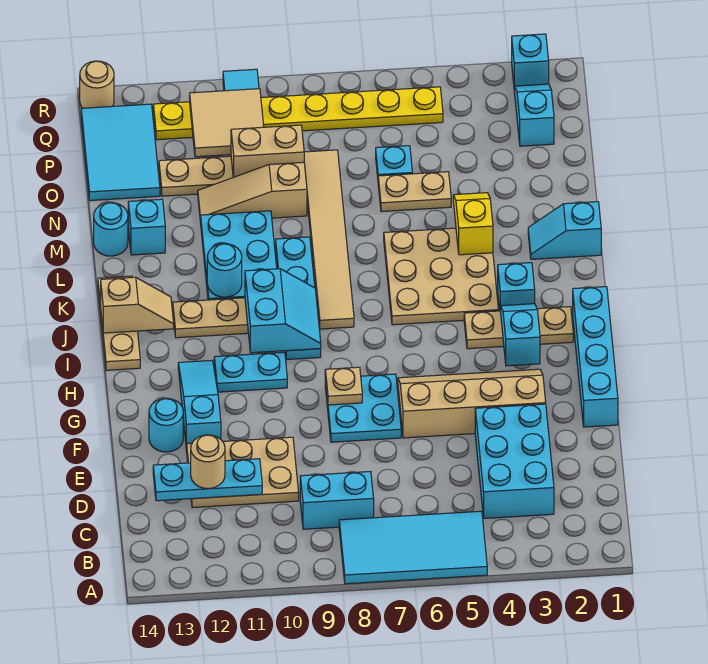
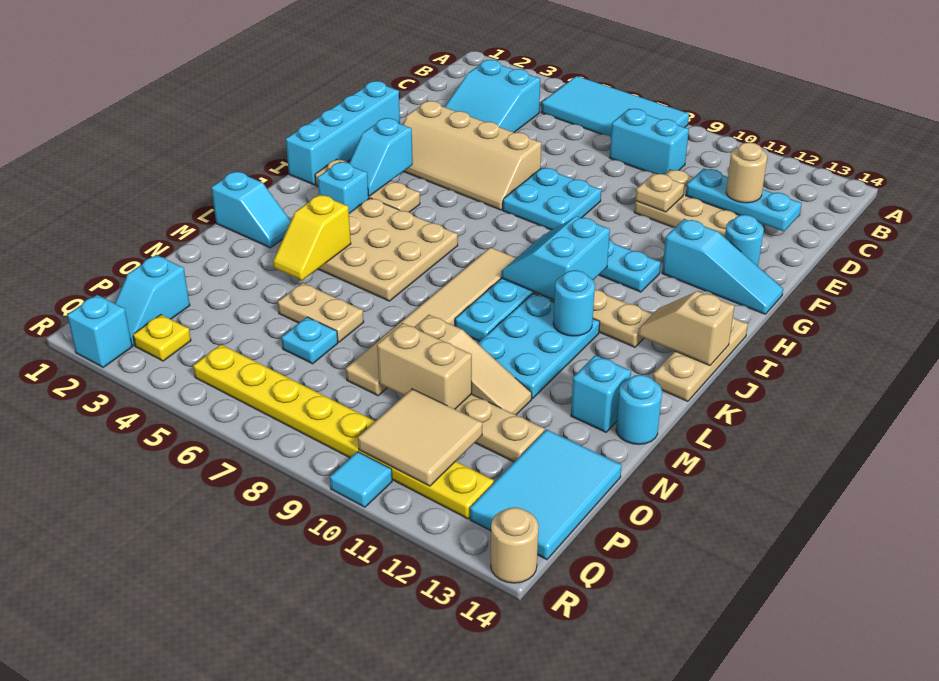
cyan 2x3 brick [475,404,554,518] -> cyan 2x3 slope [445,60,540,132]
cyan 1x3 slope [178,360,221,451] -> cyan 1x3 slope turned to [662,219,783,314]
tan 1x1 plate [325,367,362,405] -> tan 1x1 plate moved to [635,173,684,212]
none -> yellow 1x1 plate [133,315,191,361]

